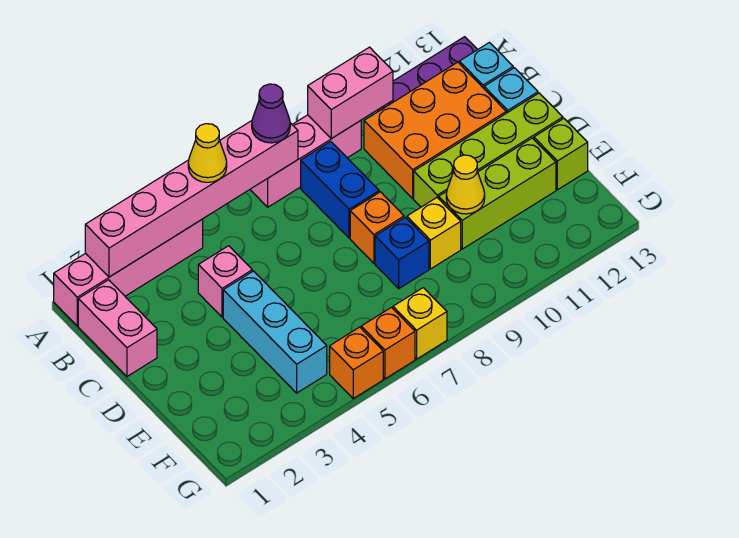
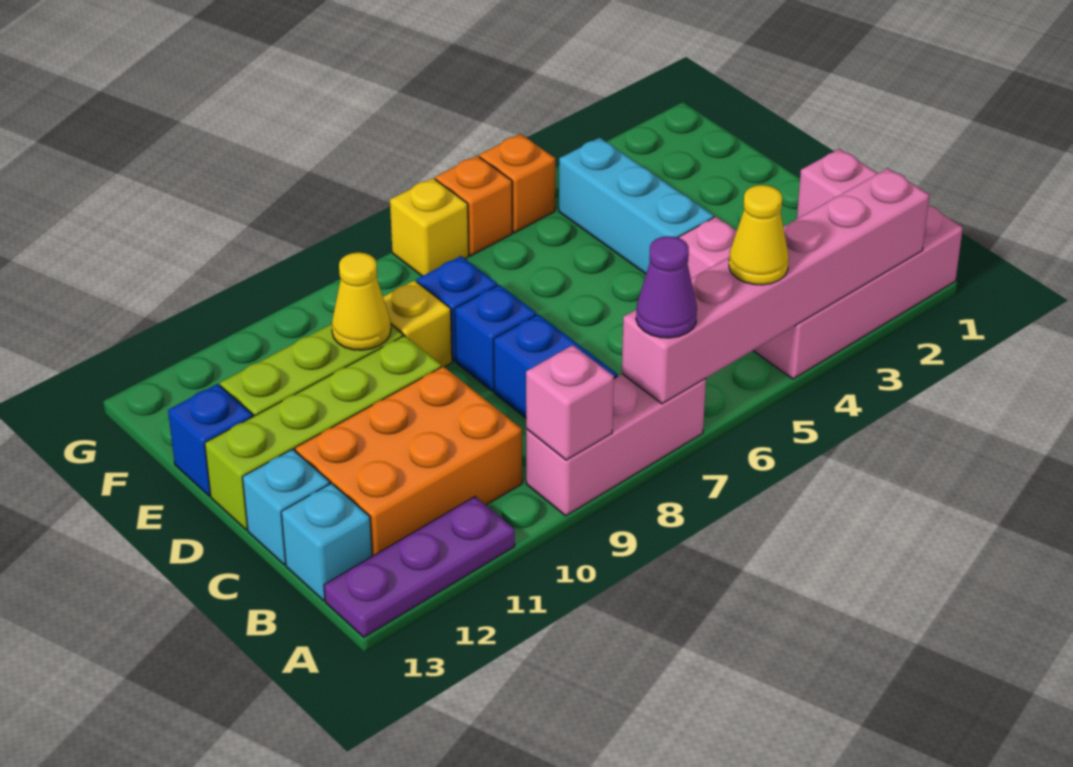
pink 1x2 brick [308,47,393,139] -> pink 1x1 brick [526,345,614,460]
orange 1x1 brick [350,192,404,263] -> blue 1x1 brick [455,285,536,392]
lime 1x1 brick [534,119,588,190] -> blue 1x1 brick [168,384,253,496]

